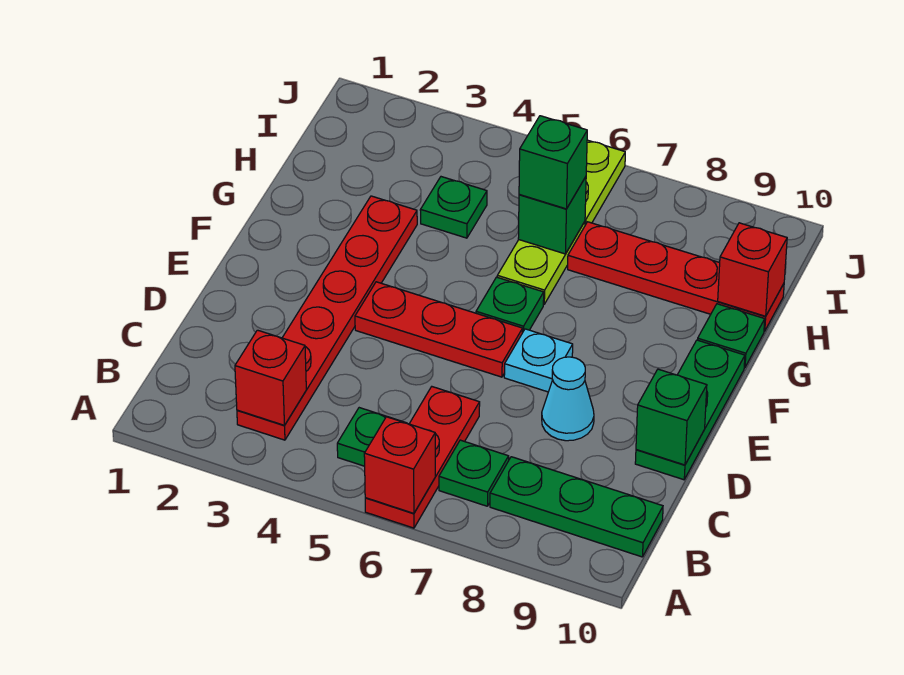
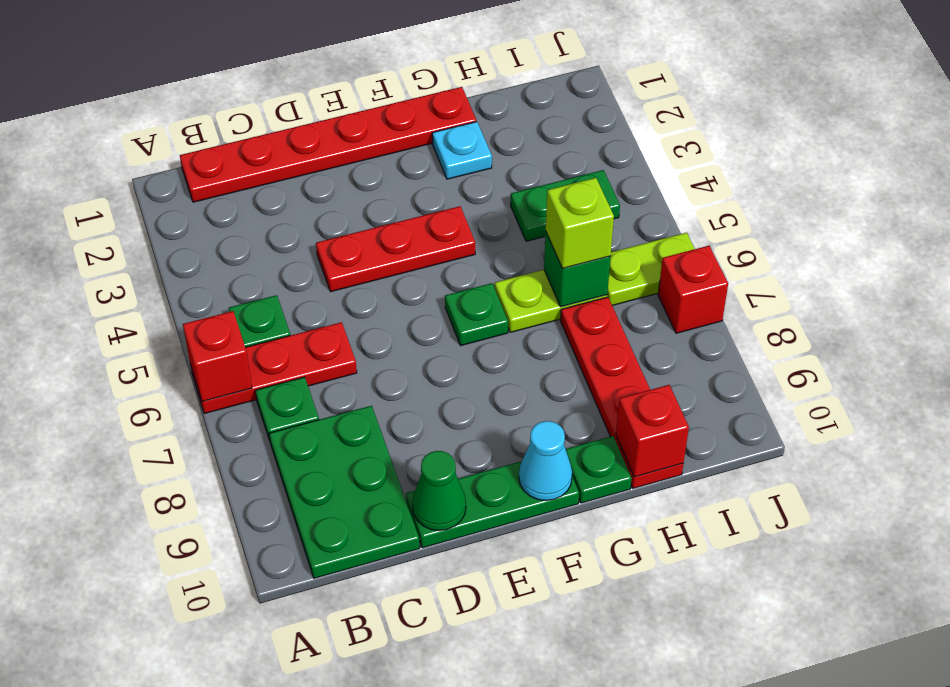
red 1x6 plate [237,196,417,440] -> red 1x6 plate moved to [180,87,476,202]
red 1x1 brick [235,330,306,425] -> red 1x1 brick moved to [658,246,728,333]
green 1x3 plate [490,457,663,557] -> green 2x3 plate [269,406,420,578]
cyan 1x1 cone [542,357,594,441] -> cyan 1x1 cone moved to [519,421,572,501]
green 1x1 brick [636,369,707,465] -> green 1x1 cone [412,451,466,531]
red 1x3 plate [355,282,523,377] -> red 1x3 plate turned to [316,206,475,292]
cyan 1x1 plate [504,329,573,392] -> cyan 1x1 plate moved to [432,122,492,179]
green 1x1 plate [420,177,487,238] -> green 1x2 plate [511,170,620,241]
green 1x1 brick [519,116,587,209] -> lime 1x1 brick [546,178,614,268]

